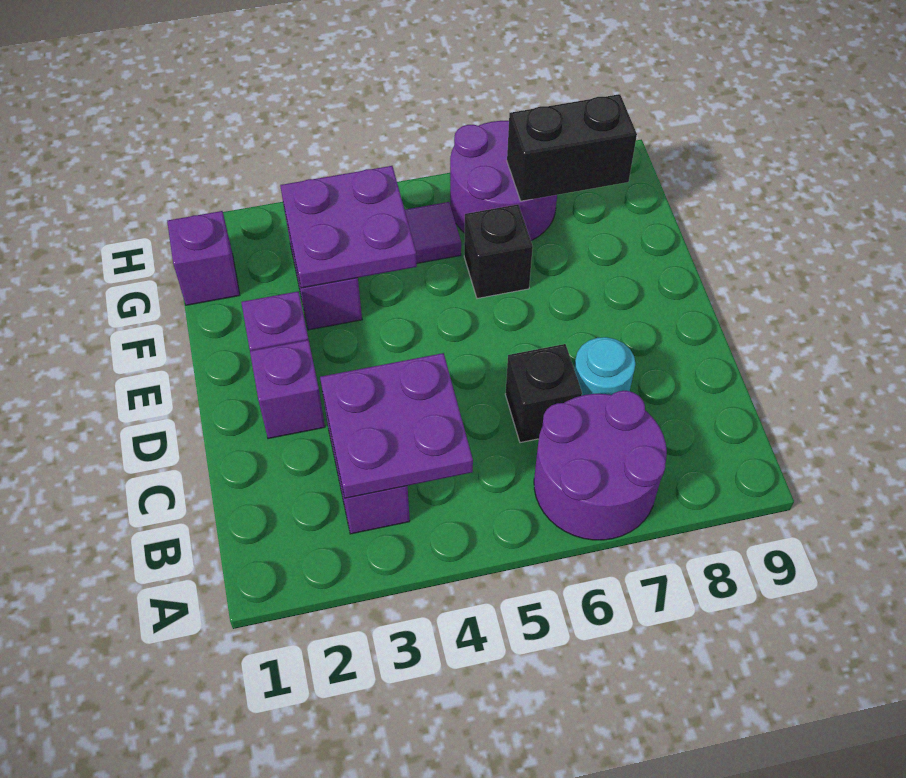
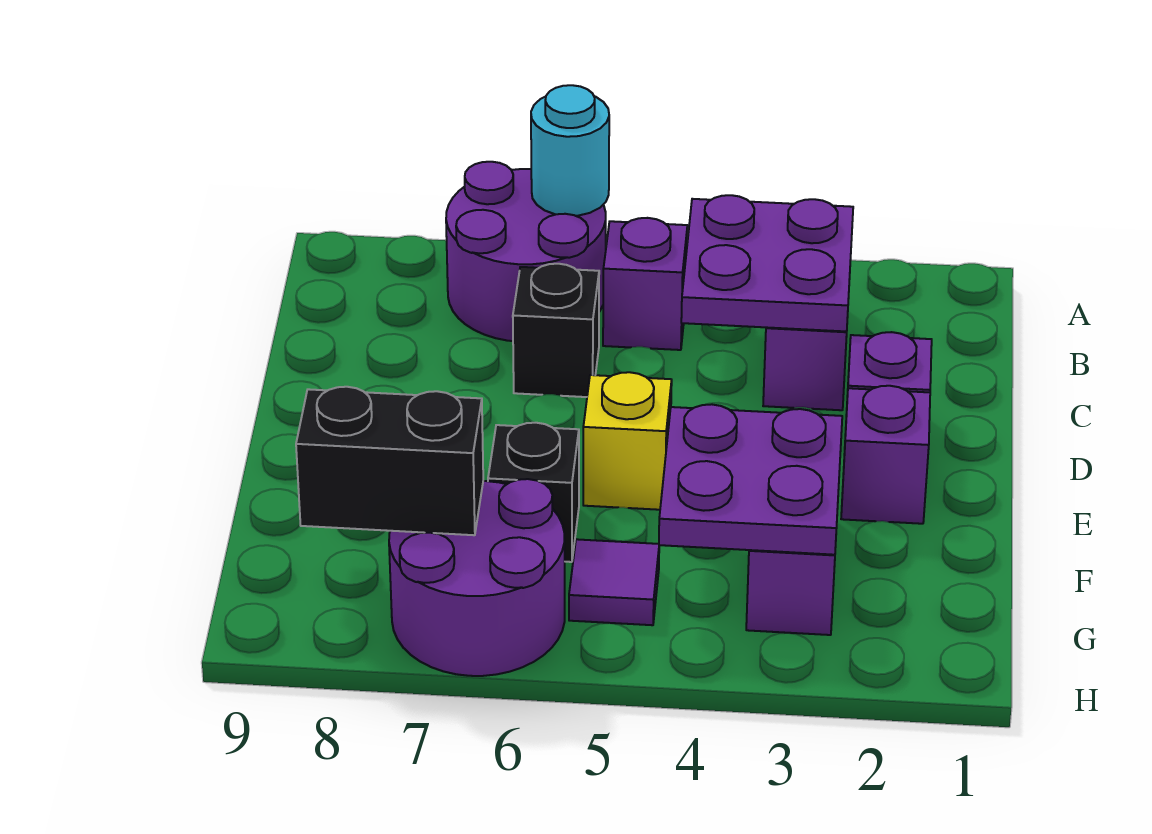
cyan 1x1 round brick [574,337,635,396] -> cyan 1x1 round brick moved to [531,85,609,216]
none -> yellow 1x1 brick [583,372,672,510]
purple 1x1 brick [167,211,240,305] -> purple 1x1 brick moved to [603,218,687,350]

